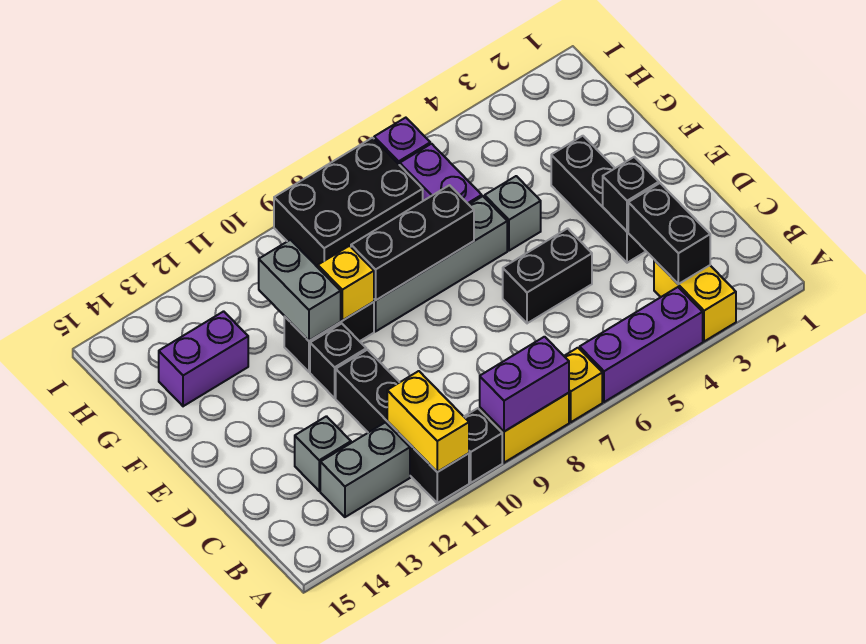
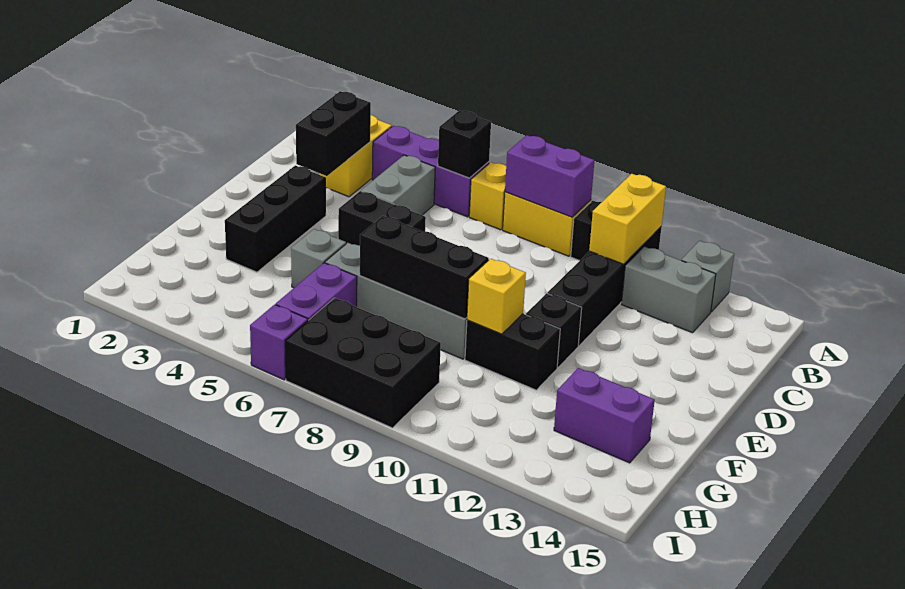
grey 1x1 brick [295,416,351,491] -> grey 1x1 brick moved to [681,241,734,312]
black 1x1 brick [603,157,659,232] -> black 1x1 brick moved to [438,111,491,178]
grey 1x2 brick [259,240,341,341] -> grey 1x2 brick moved to [361,155,435,215]

